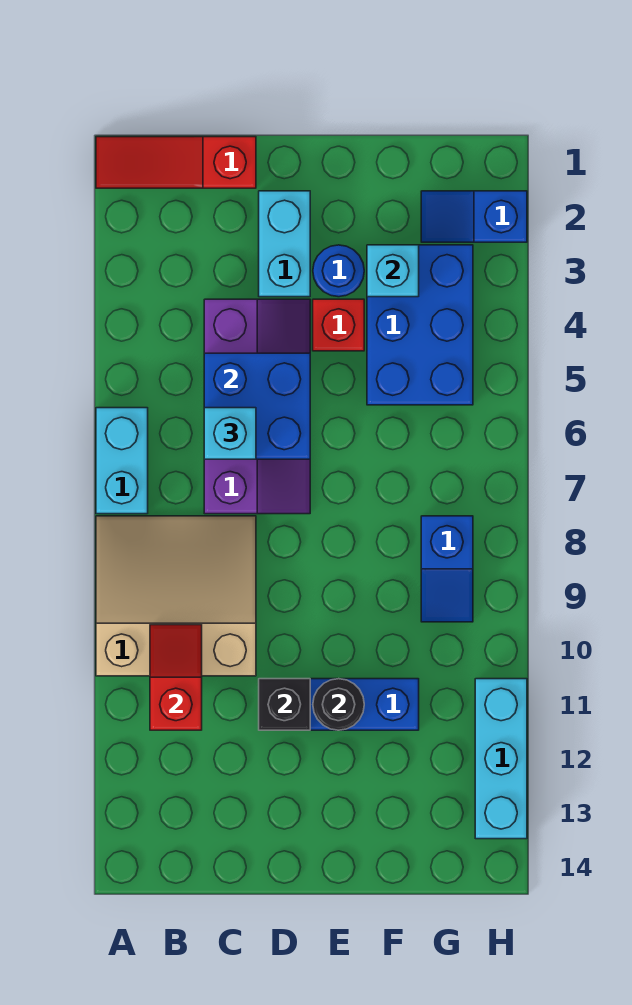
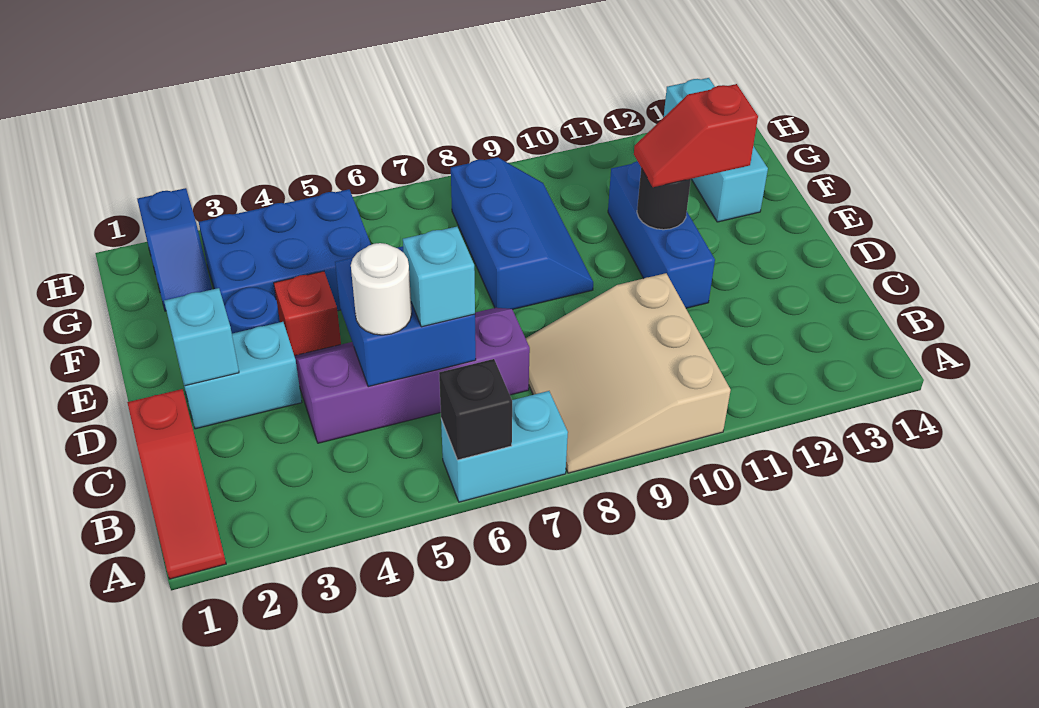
red 1x2 slope [150,625,202,730] -> red 1x2 slope moved to [634,84,758,187]
none -> white 1x1 round brick [351,243,412,335]
black 1x1 brick [259,679,310,730] -> black 1x1 brick moved to [439,359,512,460]
cyan 1x1 brick [367,245,419,297] -> cyan 1x1 brick moved to [164,288,239,386]
blue 1x2 slope [421,516,473,622] -> blue 2x3 slope [451,157,593,309]
cyan 1x3 brick [475,679,527,839] -> cyan 1x3 brick turned to [664,78,768,222]

